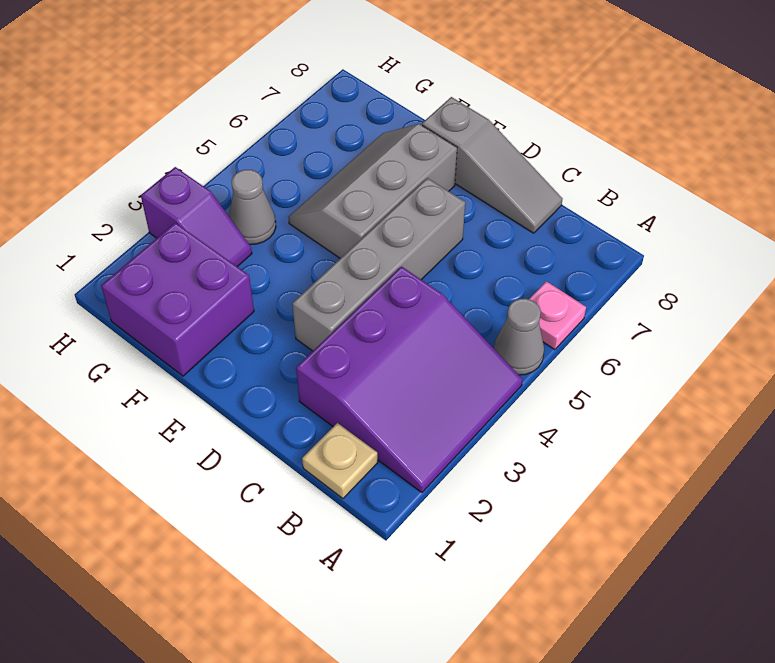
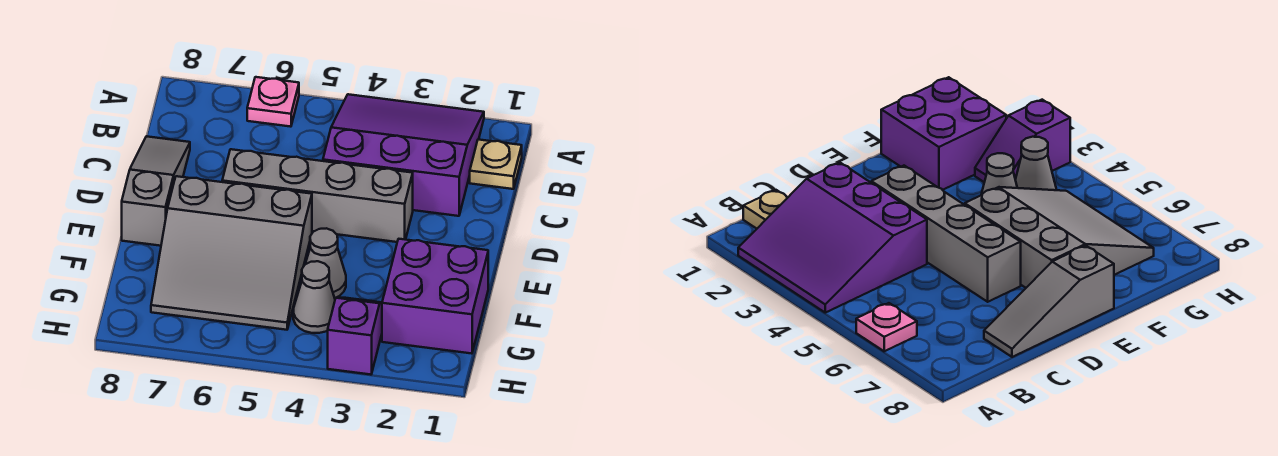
grey 1x1 cone [494,299,544,375] -> grey 1x1 cone moved to [305,228,346,298]
grey 2x3 slope [288,124,457,258] -> grey 3x3 slope [151,176,312,330]

